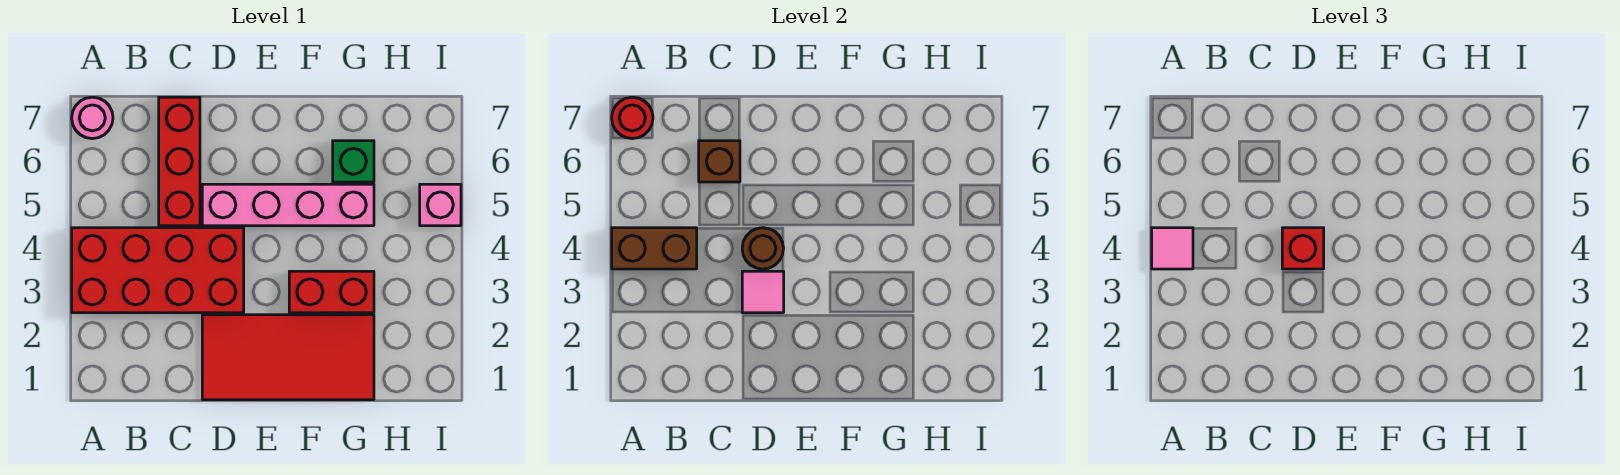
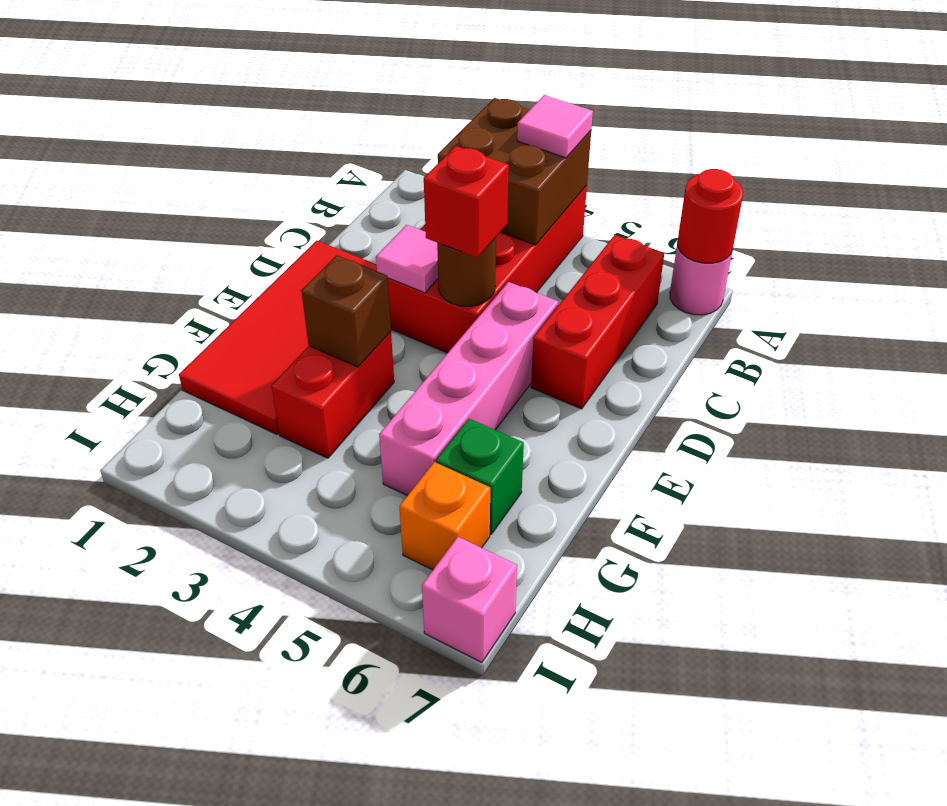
brown 1x2 brick [612,228,697,269] -> brown 2x2 brick [438,98,591,245]
red 1x3 brick [159,97,200,226] -> red 1x3 brick turned to [531,235,664,409]
brown 1x1 brick [699,141,740,182] -> brown 1x1 brick moved to [301,255,391,367]
none -> orange 1x1 brick [399,462,490,570]
pink 1x1 brick [420,184,461,226] -> pink 1x1 brick moved to [422,537,517,662]

